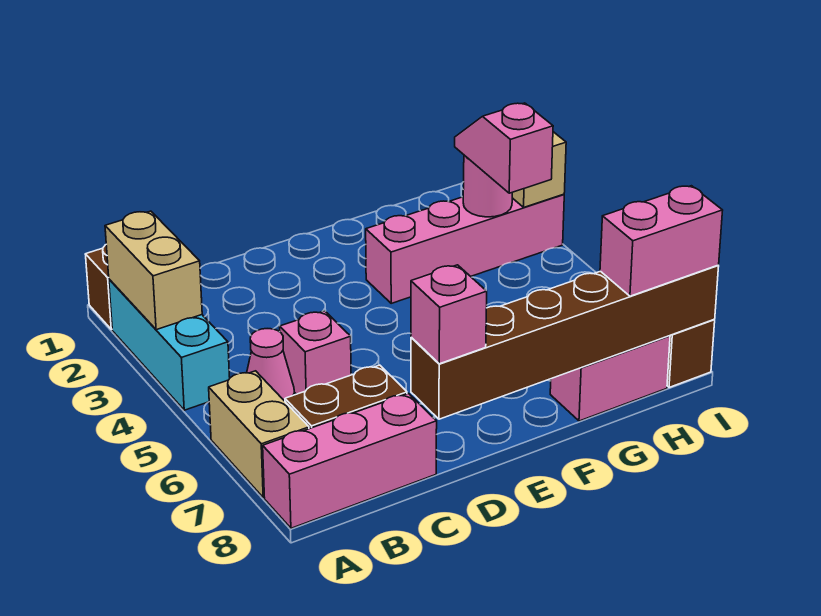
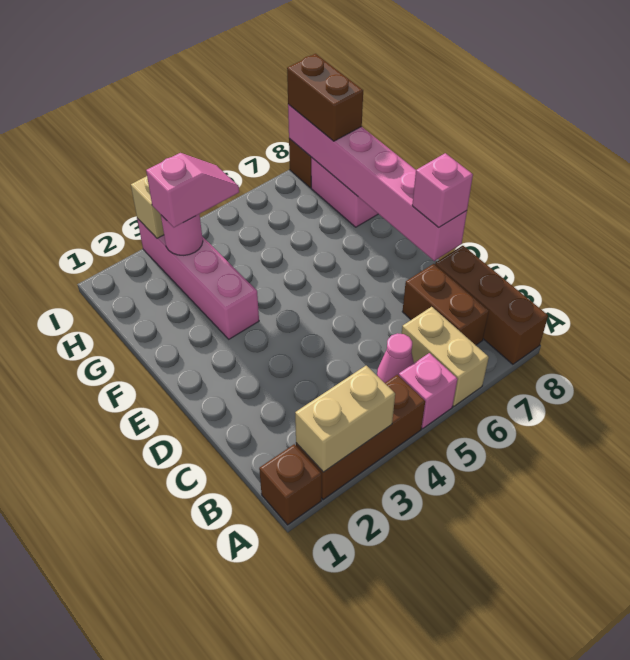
cyan 1x3 brick [109,279,230,410] -> brown 1x3 brick [296,375,425,500]
tan 1x2 brick [209,371,309,498] -> tan 1x2 brick turned to [402,307,489,406]
pink 1x3 brick [263,393,437,528] -> brown 1x3 brick [435,246,548,364]
pink 1x1 brick [280,311,351,394] -> pink 1x1 brick moved to [399,353,458,429]
brown 1x6 brick [411,265,719,419] -> pink 1x6 brick [288,104,467,261]
pink 1x2 slope [455,103,553,193] -> pink 1x2 slope turned to [146,153,239,227]
pink 1x2 brick [600,186,723,296] -> brown 1x2 brick [287,54,363,141]

